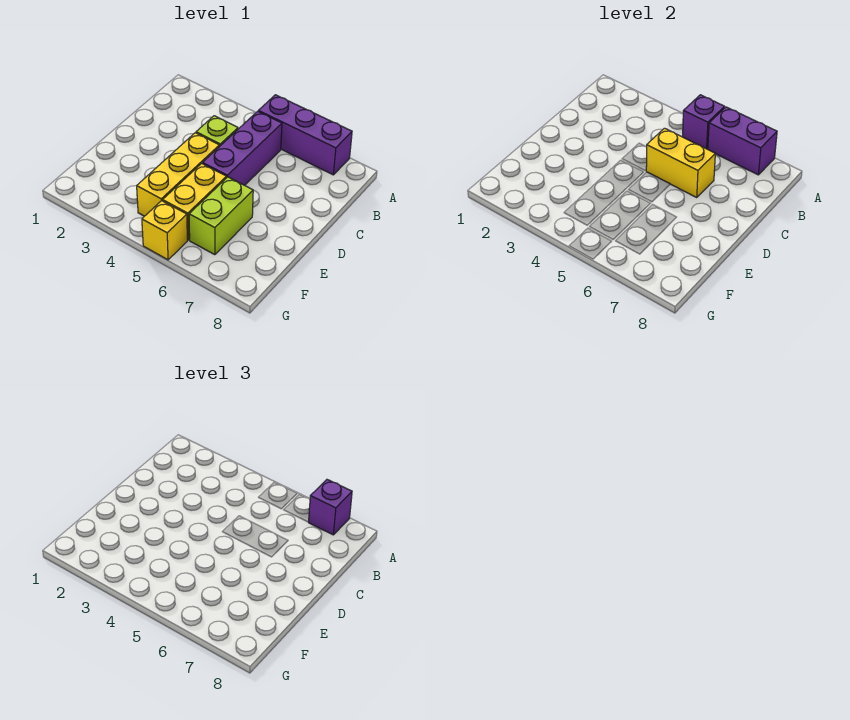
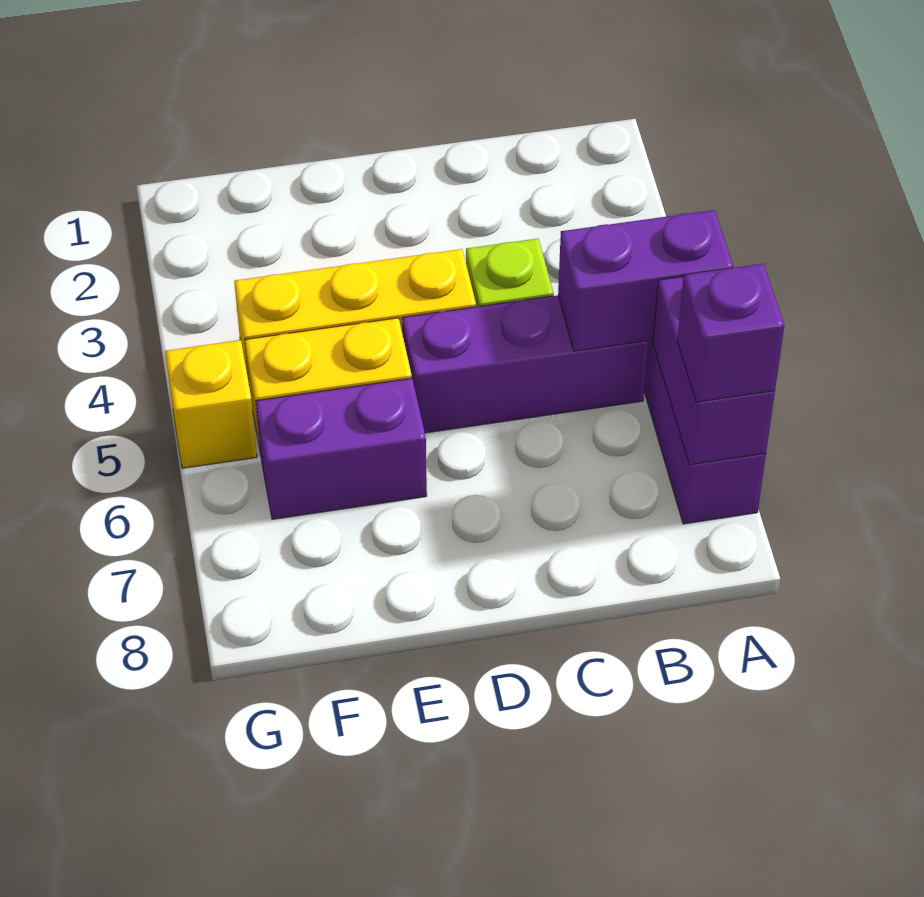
purple 1x1 brick [683,95,725,149] -> purple 1x2 brick [558,210,734,351]
yellow 1x2 brick [646,128,715,197] -> none
lime 1x2 brick [189,177,253,255] -> purple 1x2 brick [256,378,427,519]

